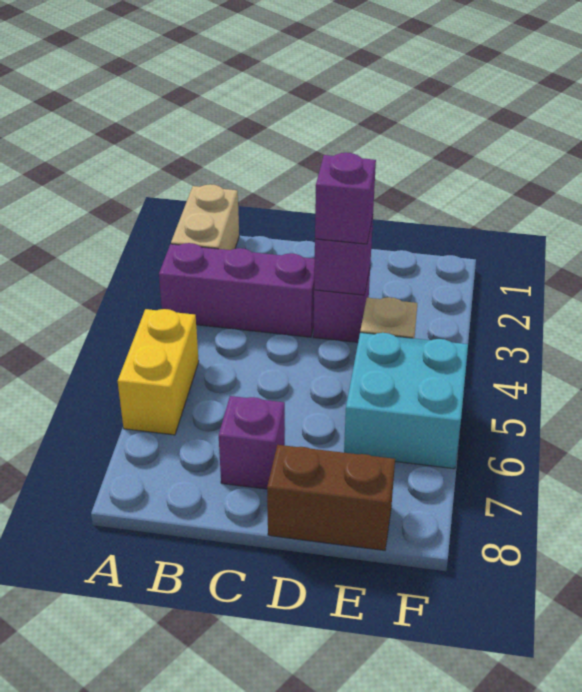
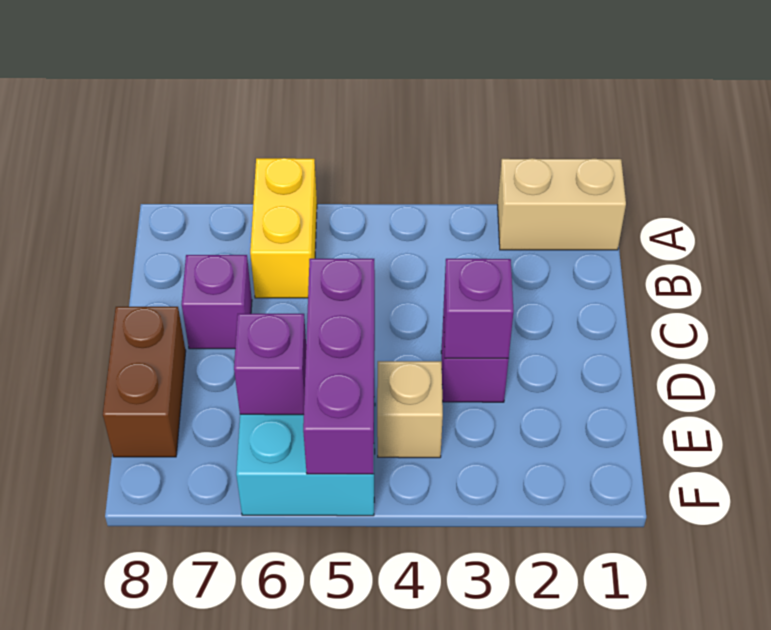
purple 1x3 brick [159,243,315,337] -> purple 1x3 brick moved to [303,259,375,474]
yellow 1x2 brick [118,309,199,435] -> yellow 1x2 brick turned to [250,158,317,298]
purple 1x1 brick [315,153,376,244] -> purple 1x1 brick moved to [234,314,306,415]

